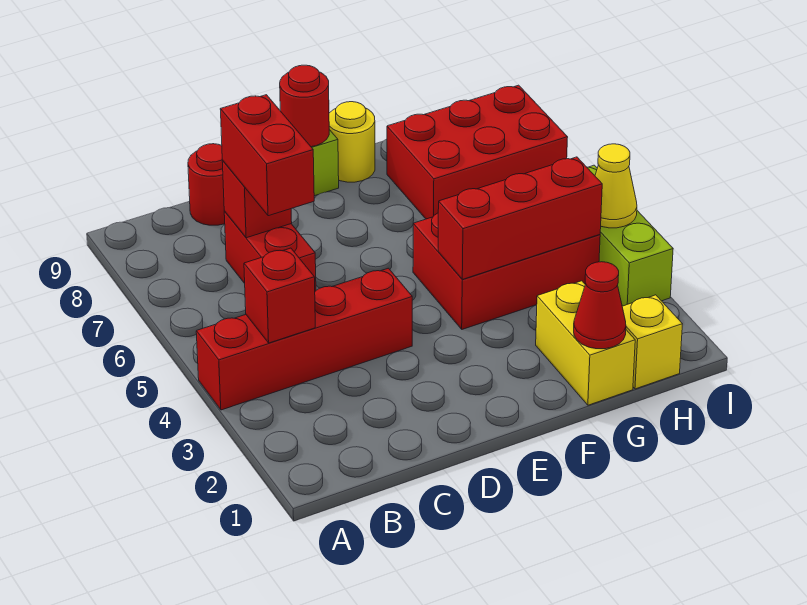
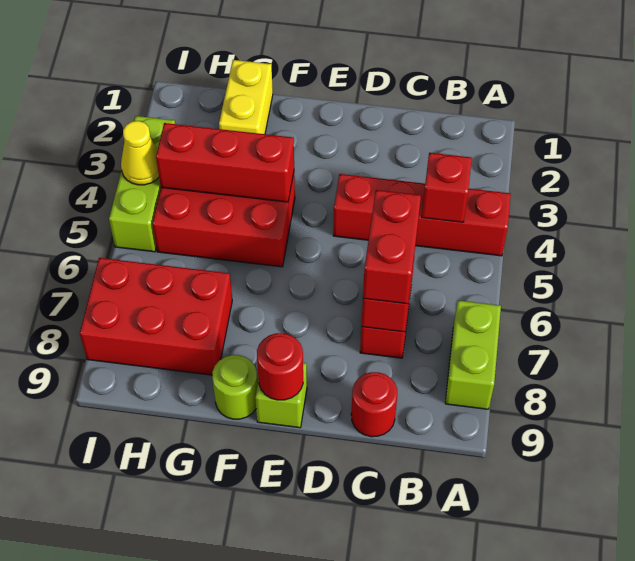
none -> lime 1x2 brick [445,300,501,409]
yellow 1x1 round brick [329,102,375,182] -> lime 1x1 round brick [212,355,258,419]
red 1x1 cone [574,262,626,349] -> none
yellow 1x1 brick [622,295,682,389] -> none

